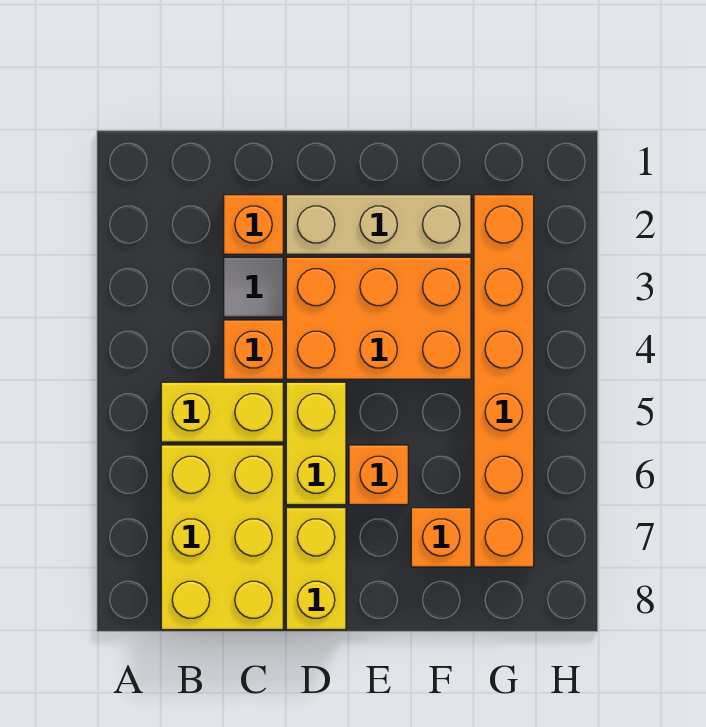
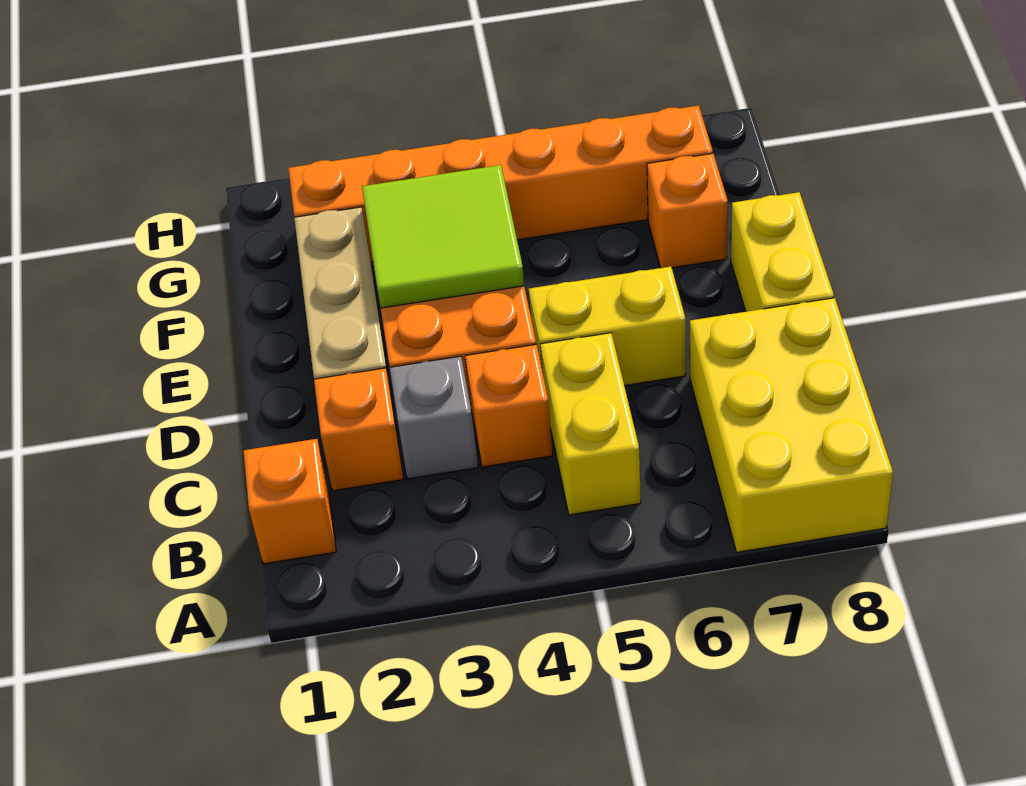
yellow 2x3 brick [161,445,283,630] -> yellow 2x3 brick turned to [690,298,893,552]
grey 1x1 tile [224,257,283,317] -> grey 1x1 brick [390,356,478,479]
yellow 1x2 brick [286,508,346,630] -> yellow 1x2 brick turned to [731,192,834,312]
none -> lime 2x2 tile [362,165,524,308]
orange 1x1 brick [349,445,408,505] -> orange 1x1 brick moved to [244,439,336,564]

